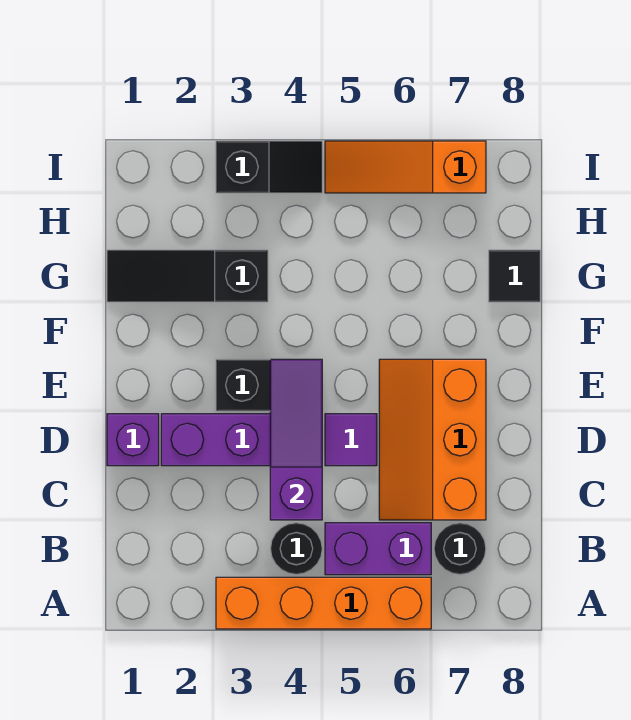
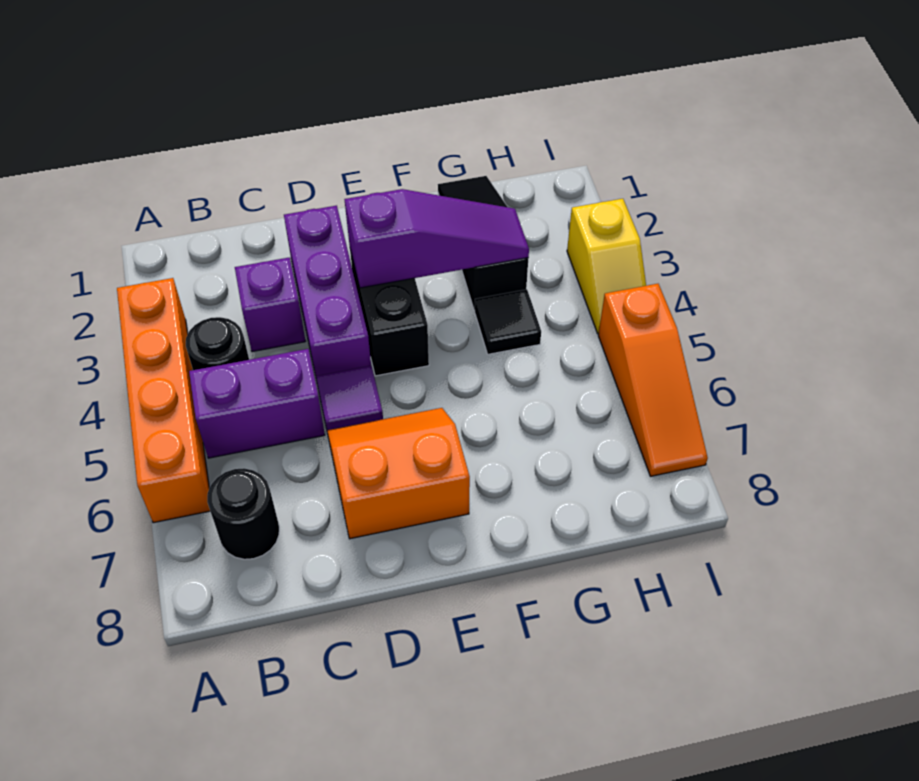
purple 1x2 brick [325,523,431,575] -> purple 1x2 brick turned to [189,349,325,458]
purple 1x3 slope [270,359,322,520] -> purple 1x3 slope moved to [344,189,529,288]
orange 2x3 slope [379,359,486,520] -> orange 2x2 slope [327,408,470,539]
purple 1x1 brick [107,414,159,466] -> purple 1x1 brick moved to [235,258,305,352]
black 1x1 tile [489,250,540,302] -> black 1x1 tile moved to [475,289,541,354]
black 1x2 slope [216,141,322,193] -> yellow 1x2 slope [567,199,646,333]
orange 1x3 slope [325,141,486,193] -> orange 1x3 slope turned to [598,284,708,476]

